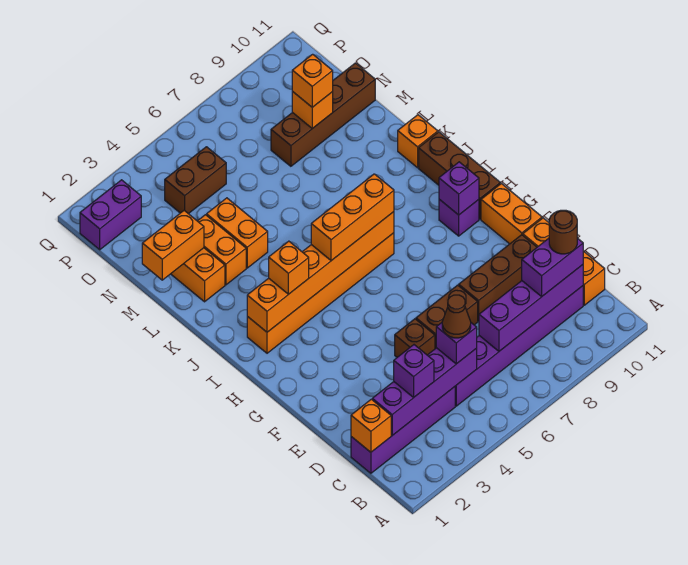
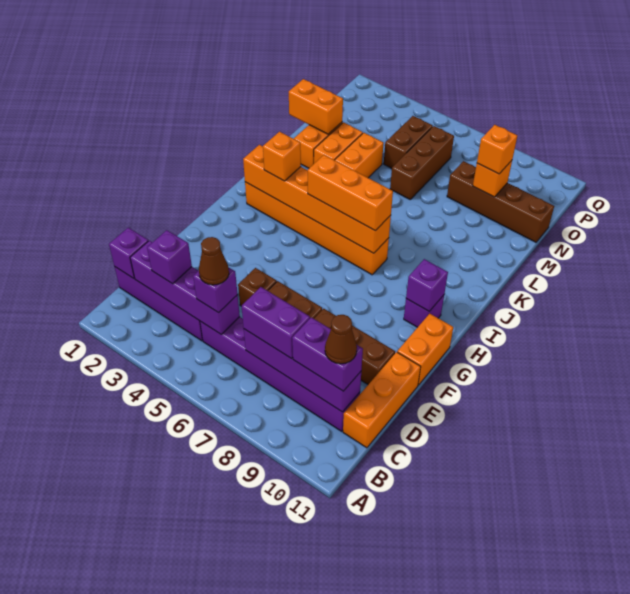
orange 1x1 brick [351,399,391,452] -> purple 1x1 brick [109,228,148,279]
brown 1x1 round brick [549,210,577,254] -> brown 1x1 cone [325,315,357,364]
brown 1x3 brick [419,132,500,219] -> brown 1x3 brick moved to [390,126,454,199]
orange 1x1 brick [398,115,438,168] -> none
brown 1x2 brick [165,147,226,214] -> brown 1x2 brick turned to [384,116,433,168]
purple 1x2 brick [80,180,141,250] -> purple 1x2 brick moved to [242,287,310,359]

